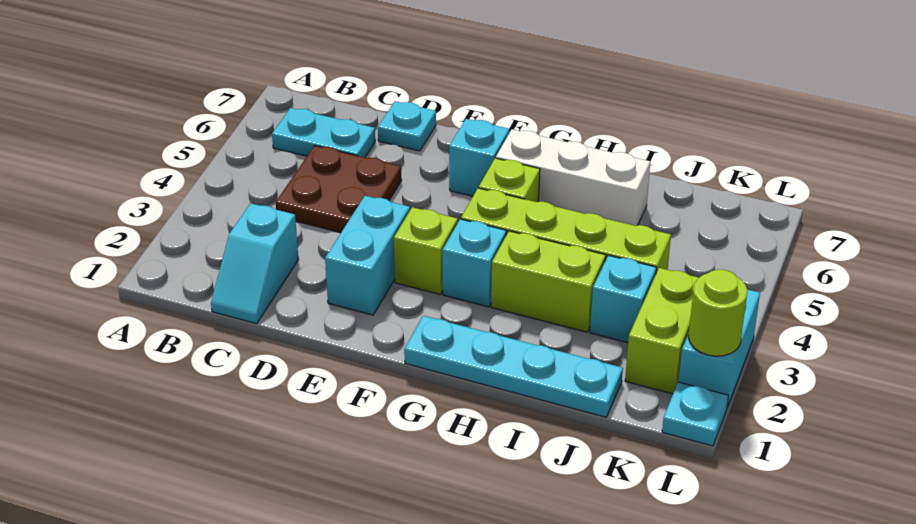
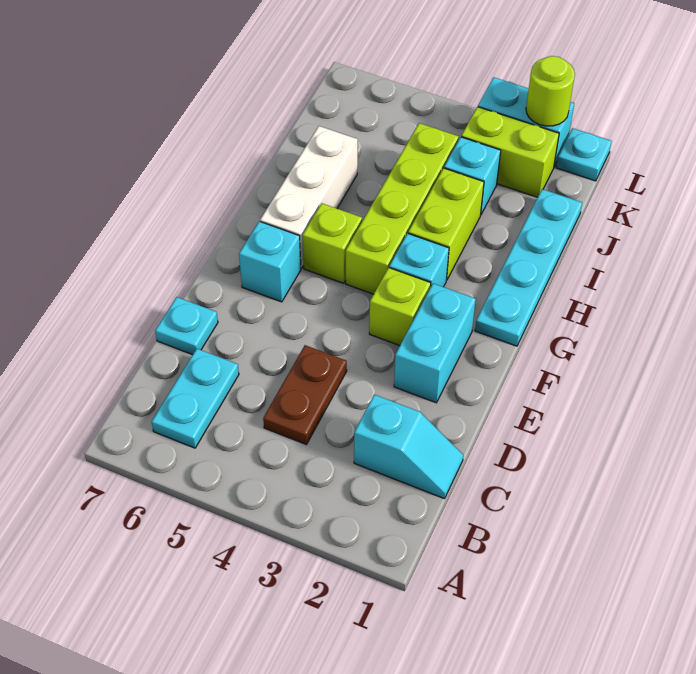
brown 2x2 plate [276,146,402,233] -> brown 1x2 plate [263,345,347,445]
cyan 1x2 brick [325,196,410,315] -> cyan 1x2 brick turned to [394,284,476,403]

